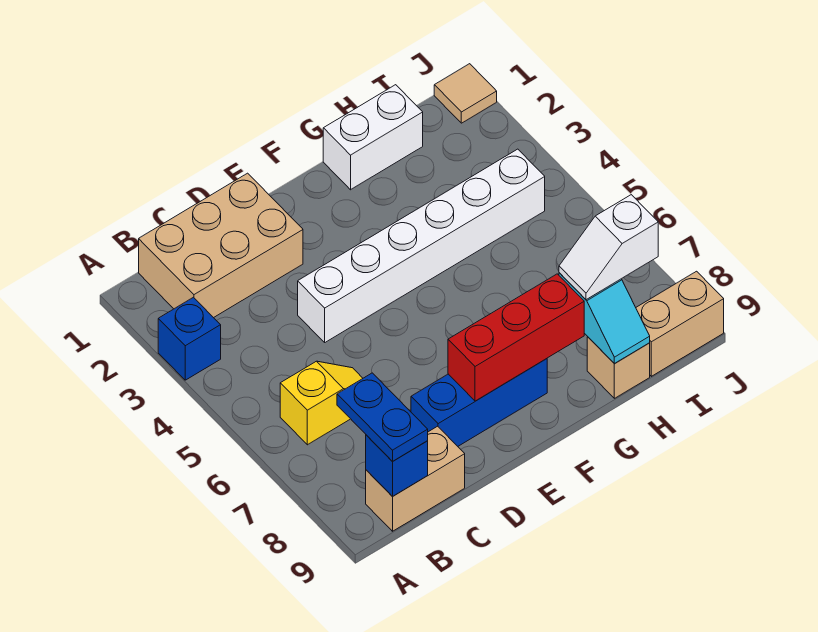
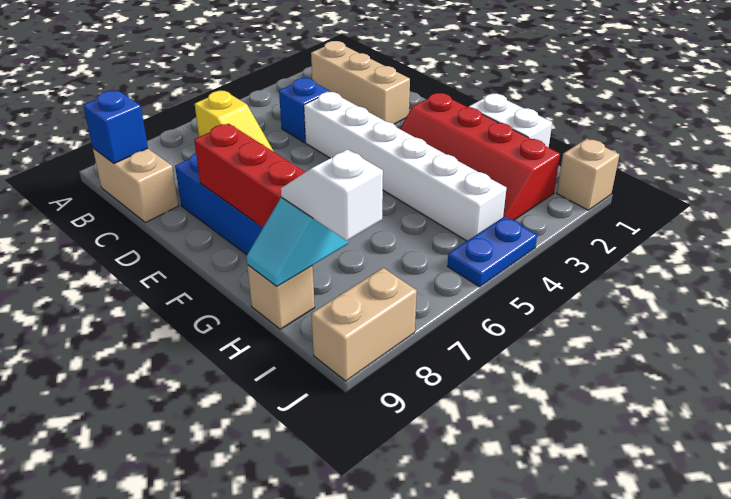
blue 1x1 brick [158,297,221,380] -> blue 1x1 brick moved to [279,78,330,143]
tan 2x3 brick [139,173,303,318] -> tan 1x3 brick [311,41,410,124]
blue 1x2 plate [337,373,428,462] -> blue 1x2 plate moved to [447,216,537,287]
none -> red 2x4 slope [400,93,560,220]
tan 1x2 brick [636,271,724,376] -> tan 1x2 brick turned to [311,268,417,381]
tan 1x1 tile [434,64,497,123] -> tan 1x1 brick [557,139,619,210]

